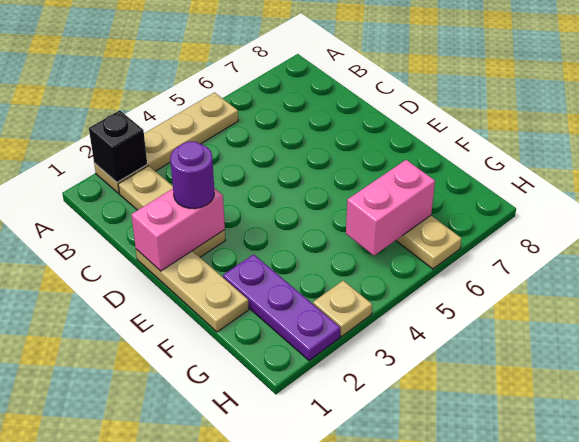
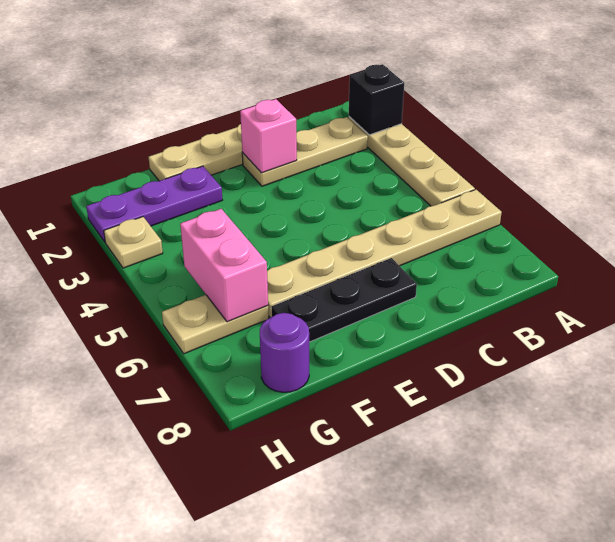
none -> tan 1x6 plate [267,190,502,318]
pink 1x2 brick [131,188,225,271] -> pink 1x1 brick [240,99,297,173]
purple 1x1 round brick [170,142,214,209] -> purple 1x1 round brick moved to [260,313,309,392]
none -> black 1x3 plate [271,258,417,342]

